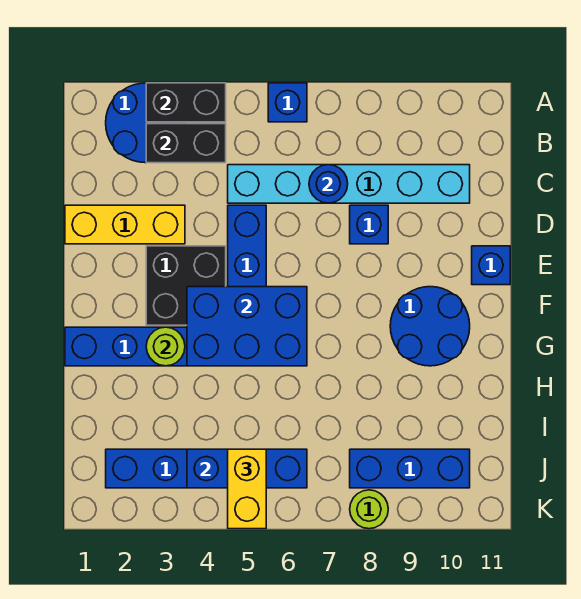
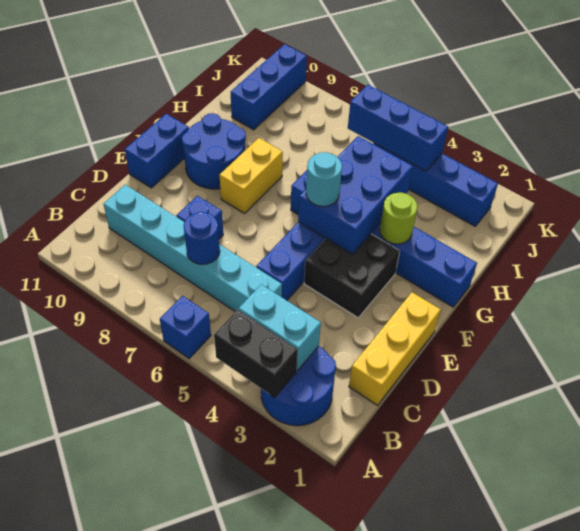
black 1x2 brick [146,124,226,163] -> cyan 1x2 brick [239,284,321,370]
yellow 1x3 brick [65,205,185,244] -> yellow 1x3 brick turned to [349,292,441,405]
blue 1x1 brick [472,246,510,285] -> blue 1x2 brick [125,114,189,188]
blue 2x3 brick [187,287,307,366] -> blue 2x3 brick turned to [298,136,413,254]
none -> cyan 1x1 round brick [306,152,342,206]
yellow 1x2 brick [228,449,266,529] -> yellow 1x2 brick moved to [220,138,283,214]
blue 1x3 brick [350,449,470,488] -> blue 1x3 brick turned to [230,44,307,130]
lime 1x1 round brick [350,490,388,529] -> none

